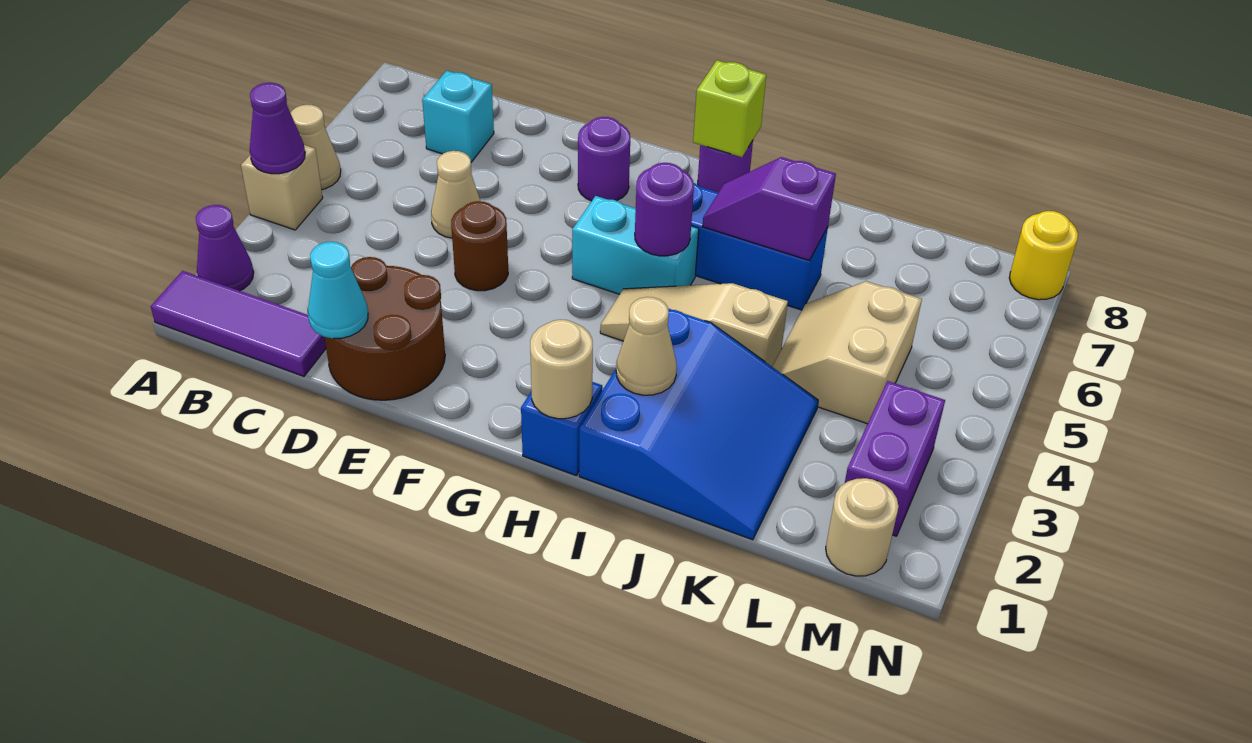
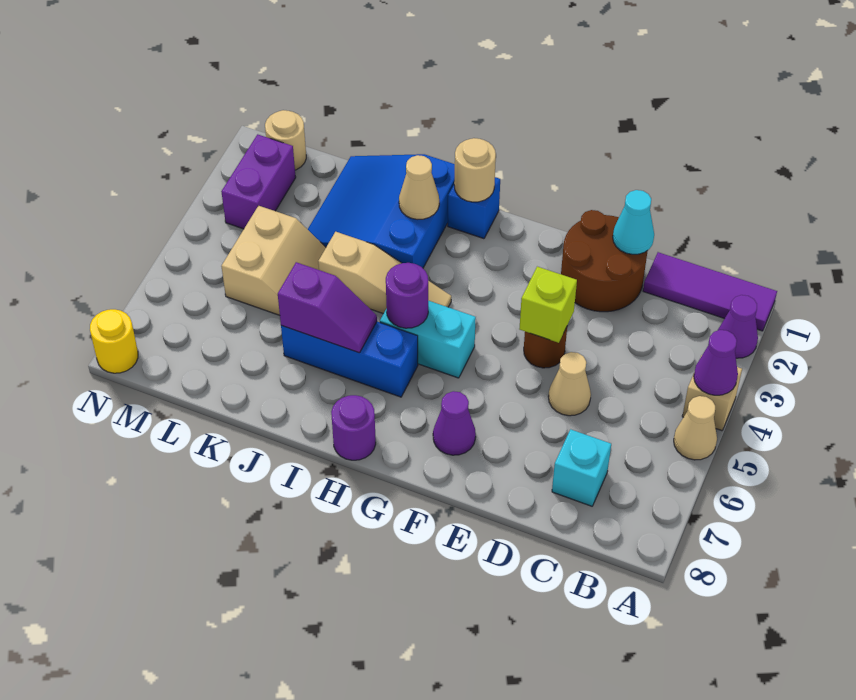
purple 1x1 round brick [578,117,630,201] -> purple 1x1 cone [433,391,476,455]
lime 1x1 brick [693,60,766,157] -> lime 1x1 brick moved to [519,267,577,343]

